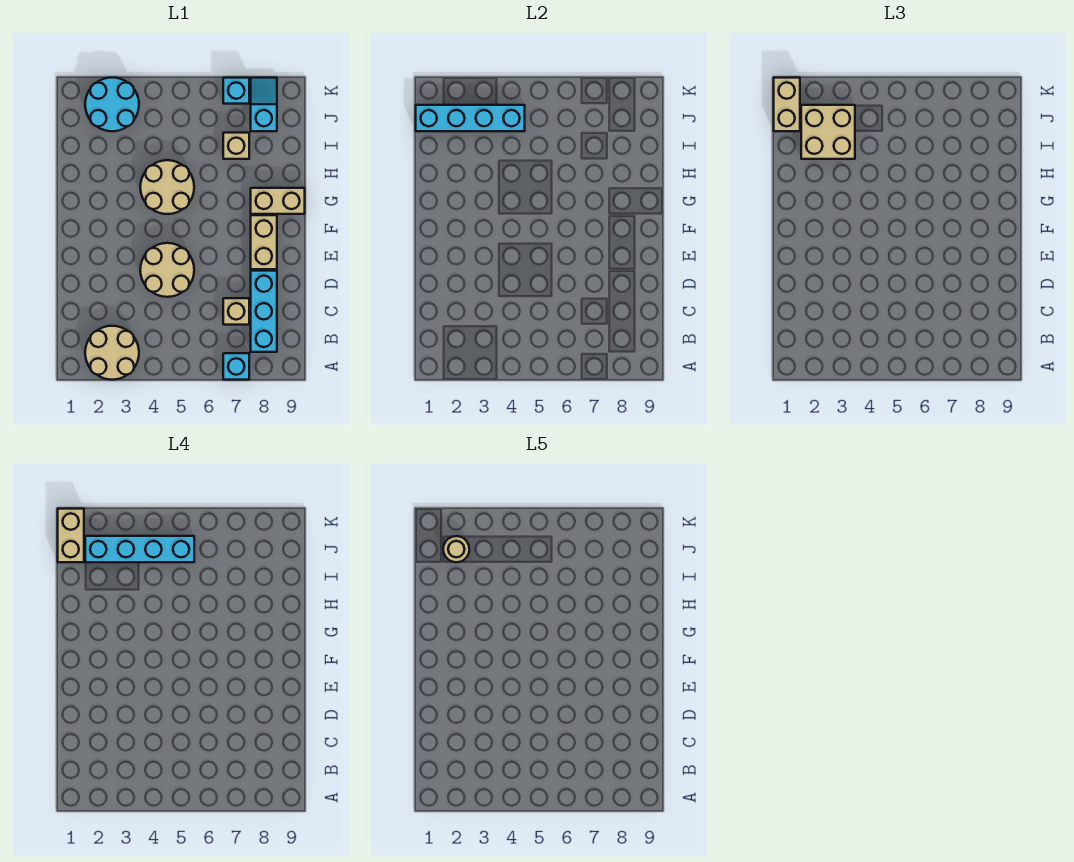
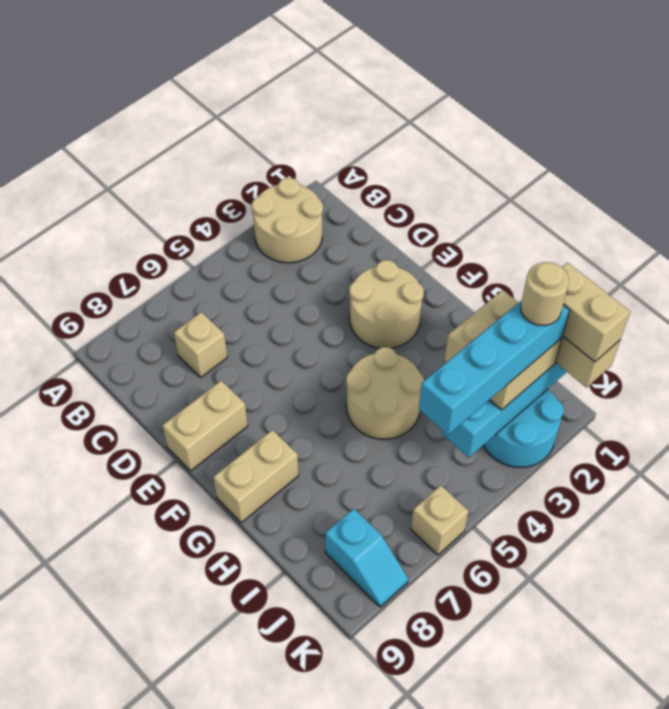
cyan 1x1 brick [223,353,249,380] -> none
cyan 1x3 brick [251,271,277,352] -> none
tan 2x2 round brick [140,243,194,297] -> tan 2x2 round brick moved to [349,260,424,348]
tan 1x2 brick [251,215,277,269] -> tan 1x2 brick turned to [162,381,248,471]
tan 1x1 brick [223,133,249,159] -> tan 1x1 brick moved to [411,485,469,555]
cyan 1x1 brick [223,78,249,104] -> none

